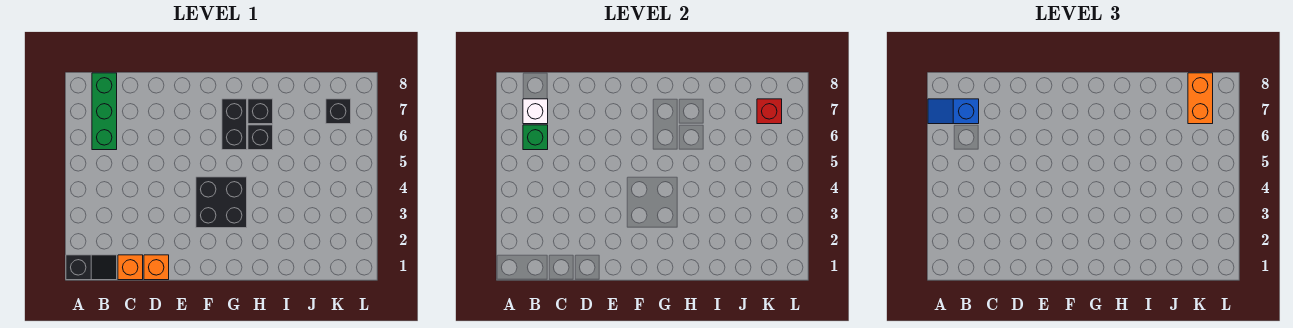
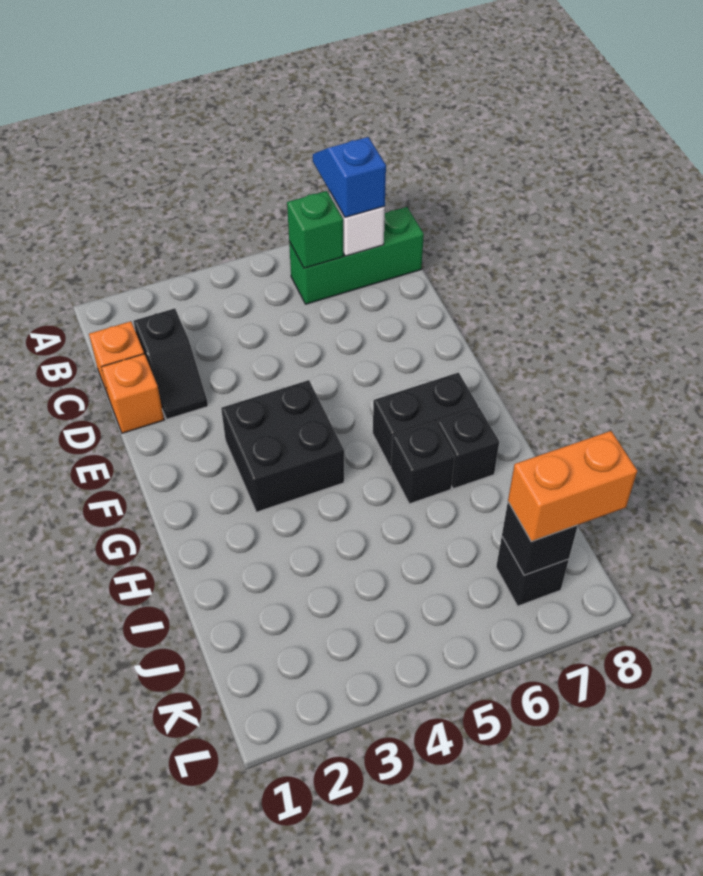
black 1x2 slope [66,255,117,280] -> black 1x2 slope moved to [134,308,208,419]
red 1x1 brick [757,99,782,124] -> black 1x1 brick [502,502,578,575]

